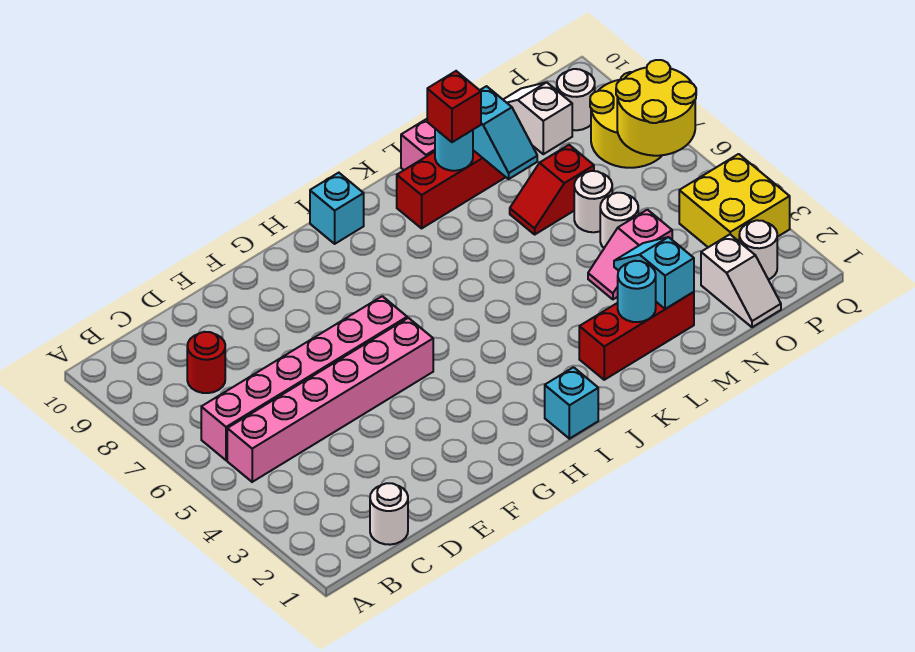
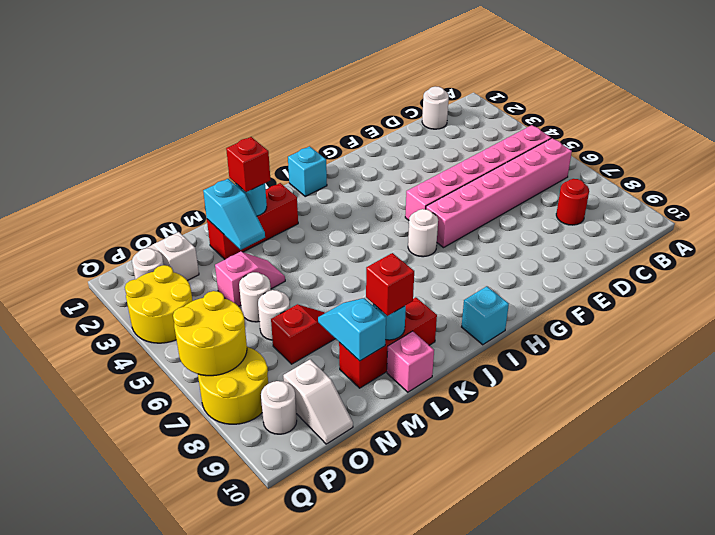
none -> white 1x1 round brick [408,209,438,257]
none -> red 1x1 brick [226,137,270,192]
yellow 2x2 brick [679,154,790,247] -> yellow 2x2 round brick [125,265,193,343]

